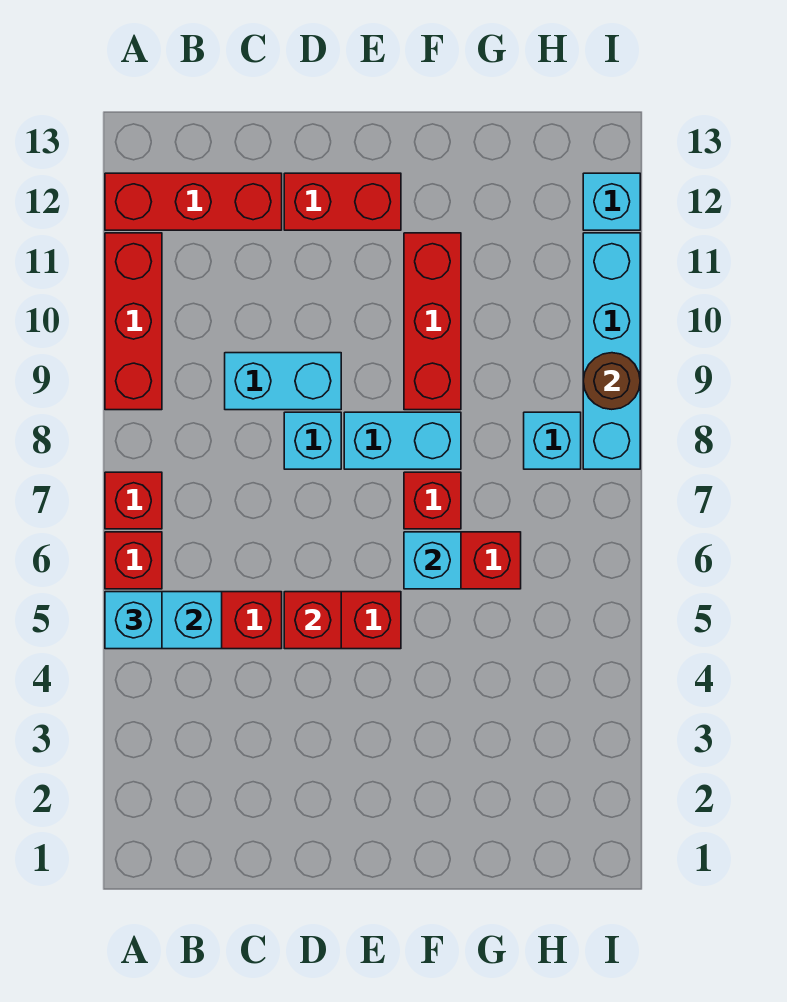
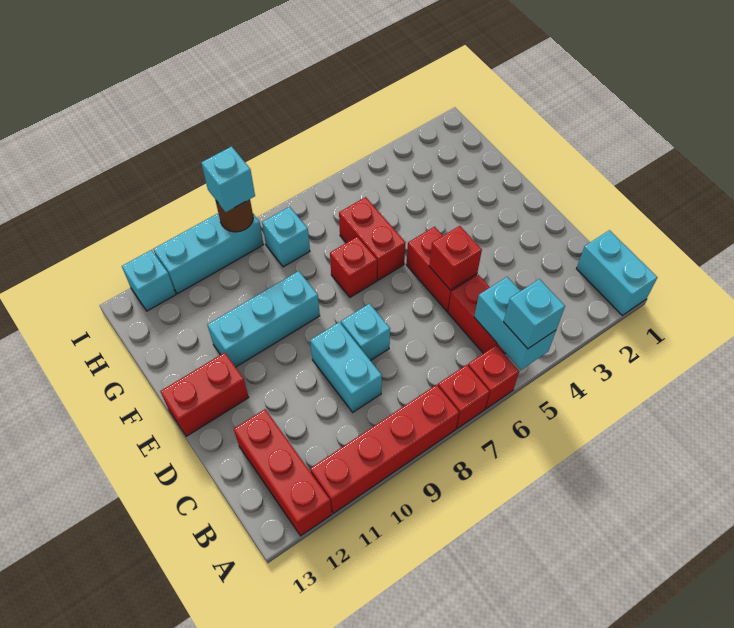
red 1x3 brick [105,233,162,410] -> red 1x4 brick [310,385,459,513]
red 1x2 brick [284,173,401,230] -> red 1x2 brick turned to [160,353,249,436]
cyan 1x2 brick [344,412,461,469] -> cyan 1x2 brick moved to [576,230,657,315]
cyan 1x1 brick [404,532,461,589] -> cyan 1x1 brick moved to [201,146,255,212]
red 1x3 brick [404,233,461,410] -> cyan 1x3 brick [207,271,320,367]
cyan 1x4 brick [583,233,640,469] -> cyan 1x3 brick [153,213,264,294]

